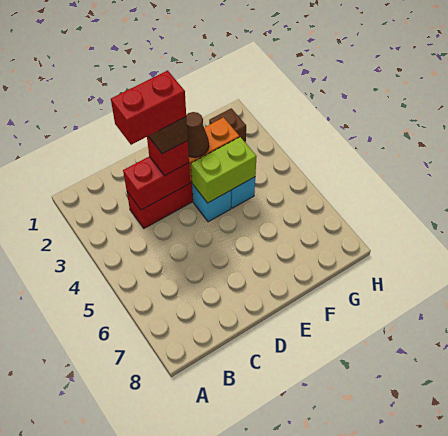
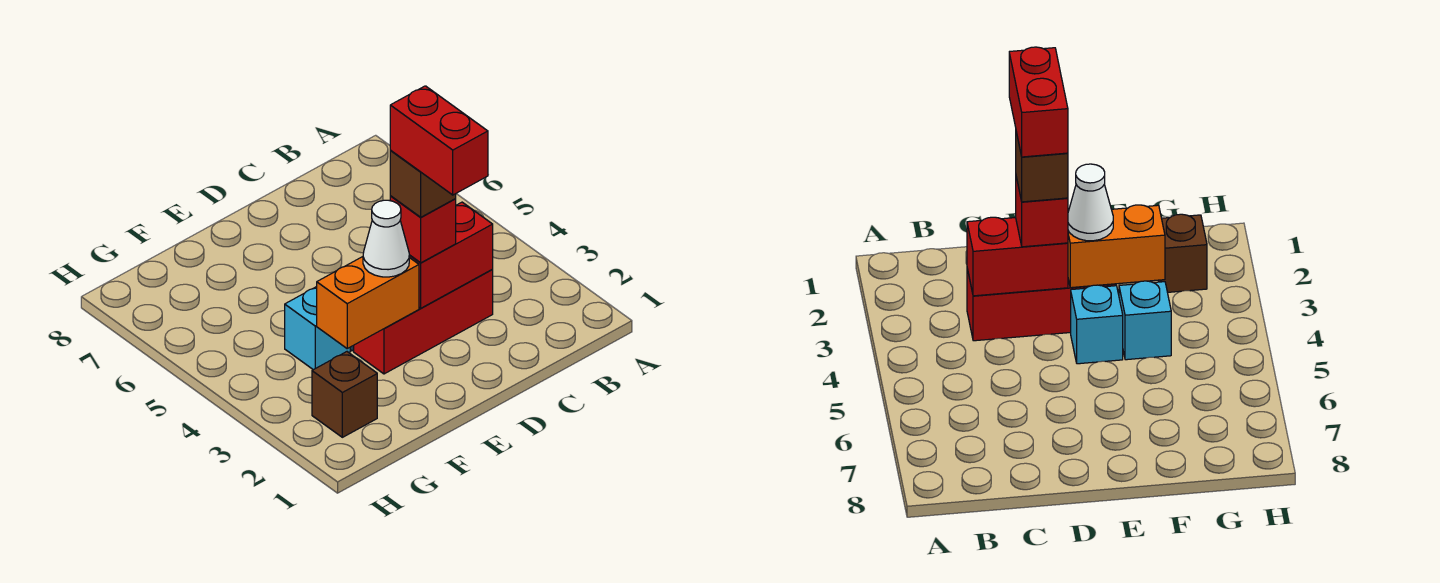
red 1x2 brick [111,70,186,145] -> red 1x2 brick turned to [390,86,488,195]
brown 1x1 cone [186,112,209,157] -> white 1x1 cone [363,200,409,277]
lime 1x2 brick [191,137,257,203] -> none

